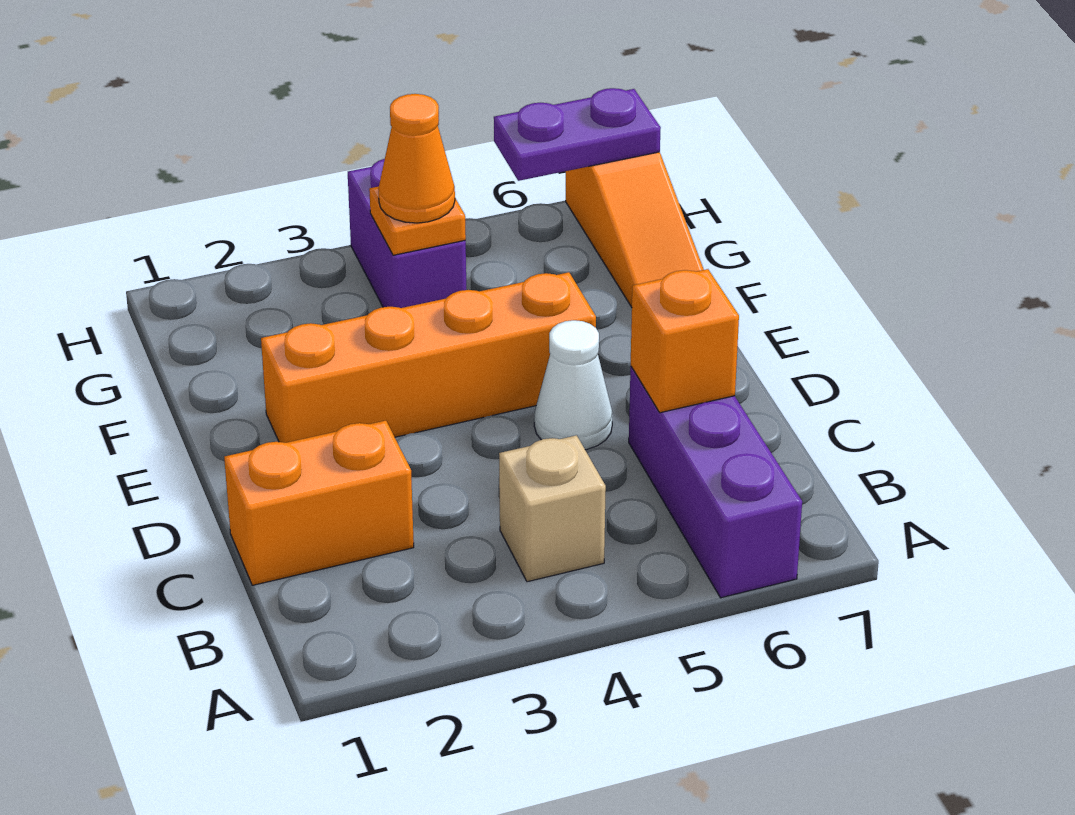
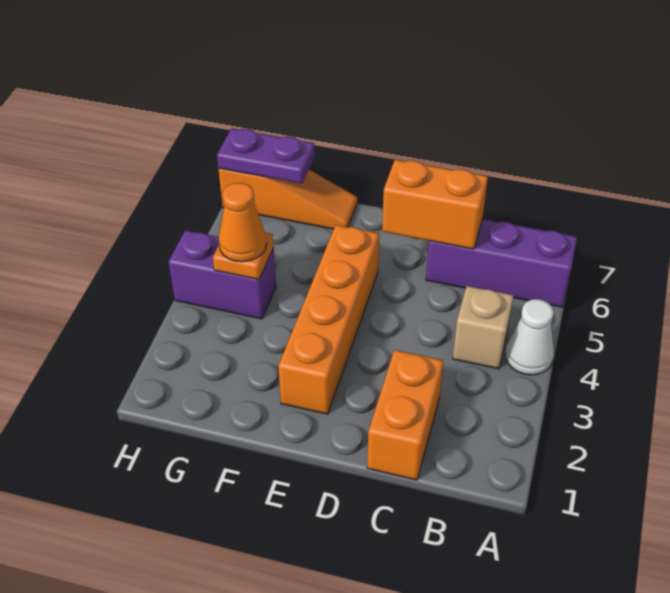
orange 1x1 brick [631,269,739,413] -> orange 1x2 brick [382,160,488,249]
white 1x1 cone [534,320,612,450] -> white 1x1 cone moved to [505,299,554,375]
purple 1x2 plate [494,88,661,181] -> purple 1x2 plate turned to [217,128,315,184]

